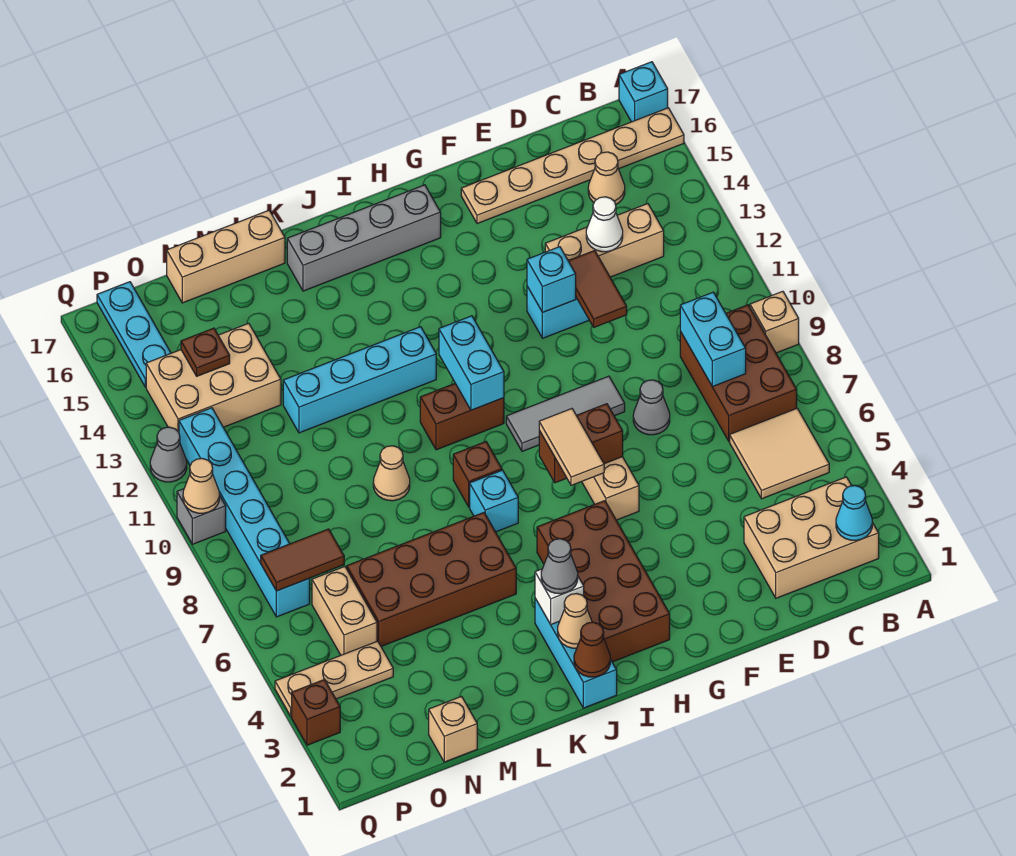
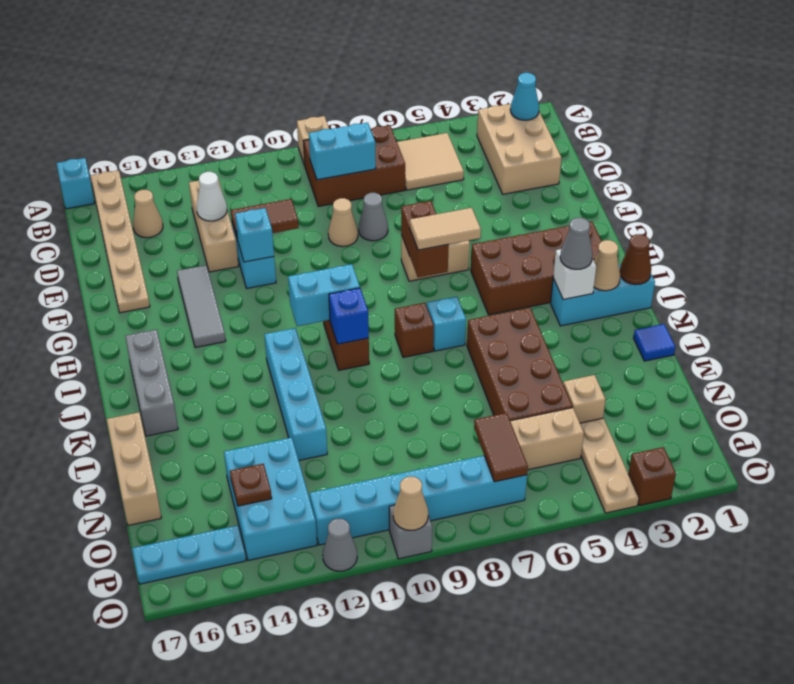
grey 1x3 tile [506,376,625,451] -> grey 1x3 tile moved to [177,265,226,348]
grey 1x4 brick [287,185,441,291] -> grey 1x3 brick [125,329,178,436]
none -> blue 1x1 brick [329,288,369,344]
none -> blue 1x1 tile [634,324,675,361]
tan 1x1 cone [373,446,410,501] -> tan 1x1 cone moved to [328,198,358,247]
tan 1x1 brick [429,696,477,762] -> tan 1x1 brick moved to [563,375,606,423]
tan 2x3 brick [146,323,281,432] -> cyan 2x3 brick [224,437,317,561]

